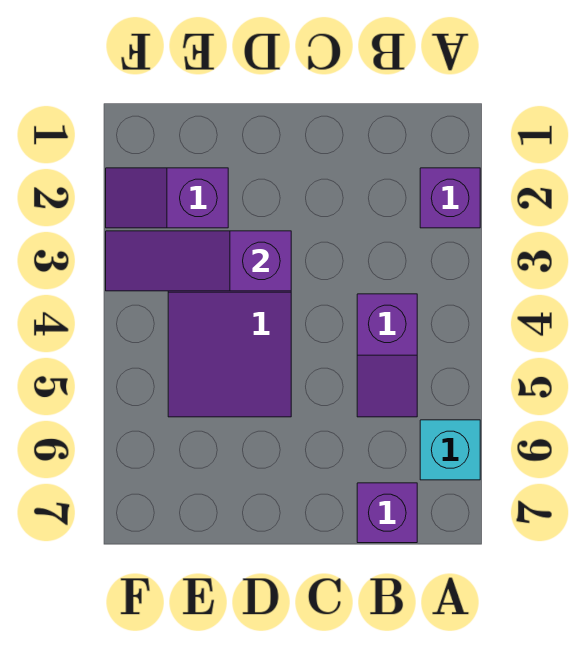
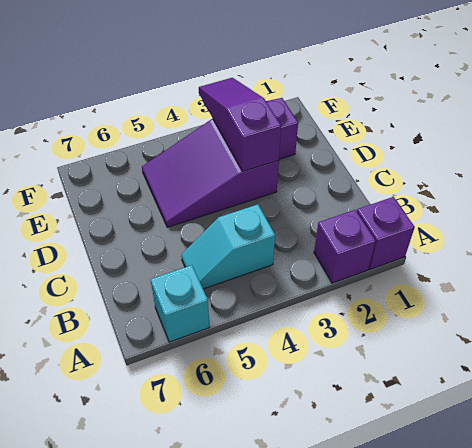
purple 1x2 slope [357,294,417,417] -> cyan 1x2 slope [181,204,275,289]
purple 1x1 brick [357,483,417,543] -> purple 1x1 brick moved to [357,197,415,269]

